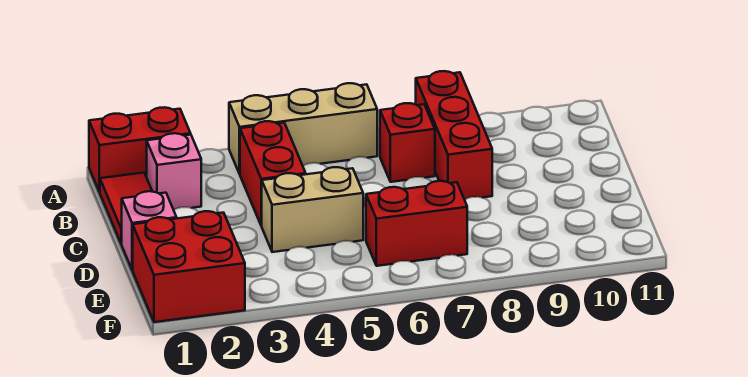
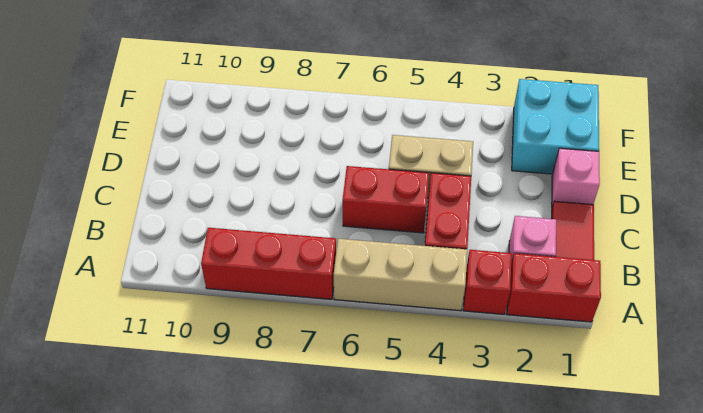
red 1x3 brick [416,71,492,200] -> red 1x3 brick turned to [201,228,336,299]
red 1x1 brick [380,103,435,182] -> red 1x1 brick moved to [463,250,512,314]
red 2x2 brick [133,211,245,322] -> cyan 2x2 brick [512,79,599,174]
red 1x2 brick [366,181,467,266] -> red 1x2 brick moved to [343,166,429,233]

